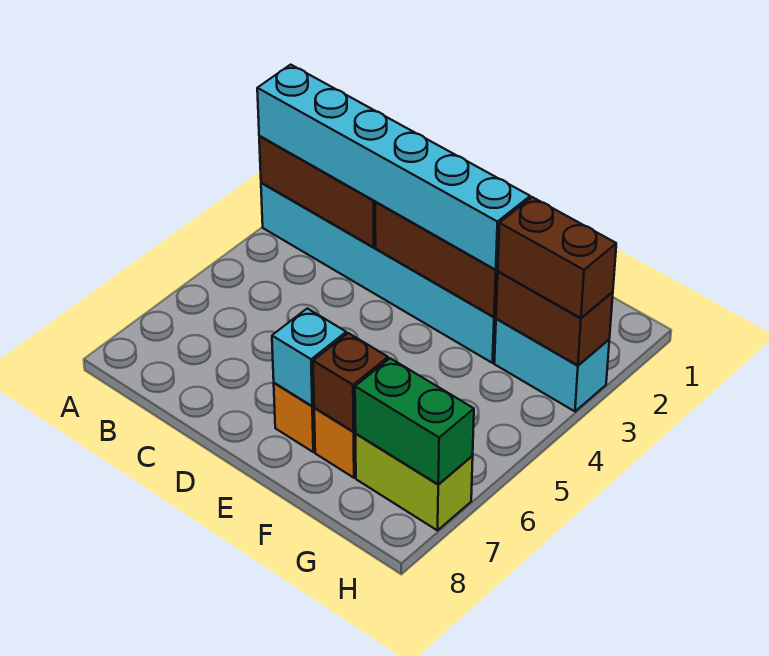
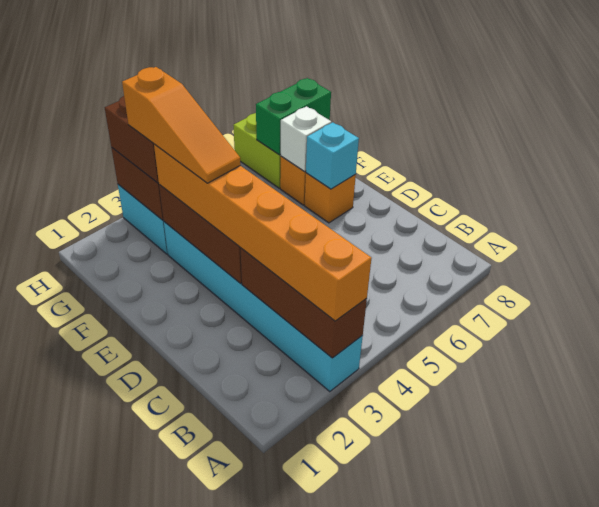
cyan 1x6 brick [257,65,530,270] -> orange 1x6 brick [154,144,371,321]
none -> orange 1x3 slope [122,67,241,183]
brown 1x1 brick [313,333,388,432] -> white 1x1 brick [280,106,331,172]
green 1x2 brick [355,358,474,485] -> green 1x2 brick turned to [256,78,331,155]

